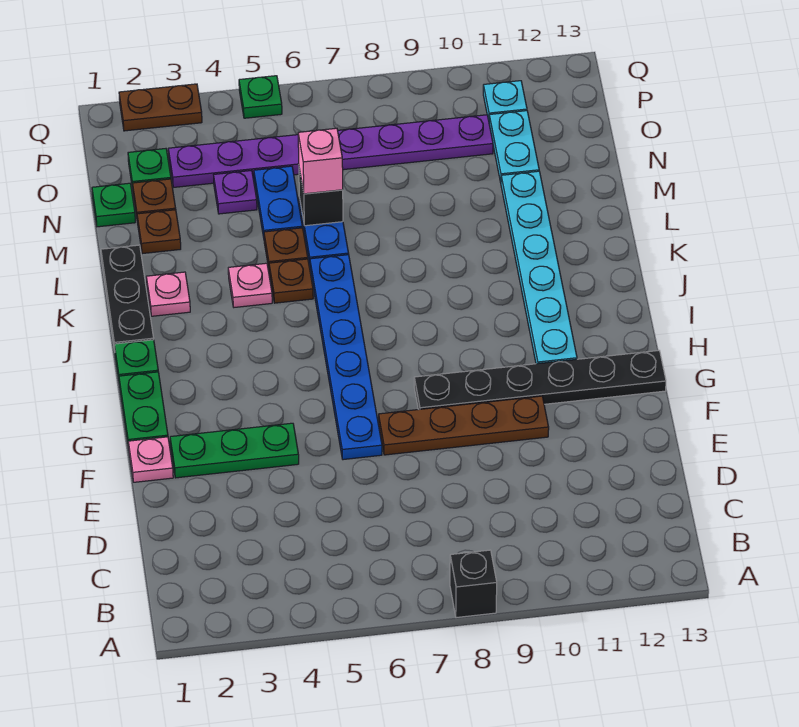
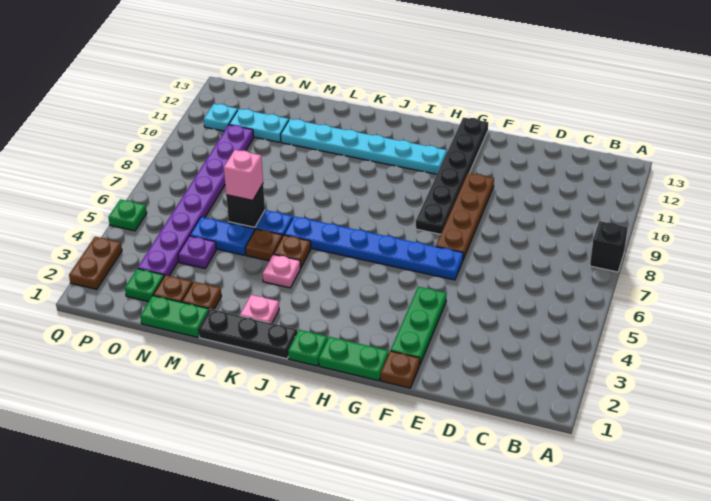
pink 1x1 plate [128,437,173,482] -> brown 1x1 plate [381,351,420,388]
green 1x1 plate [92,183,135,227] -> green 1x2 plate [140,296,209,337]

